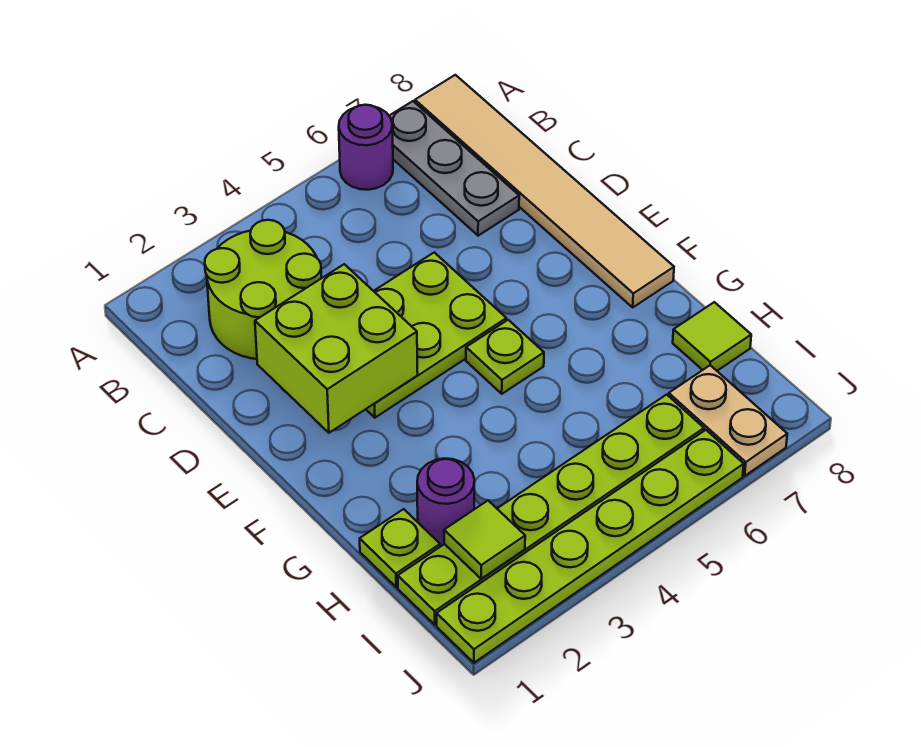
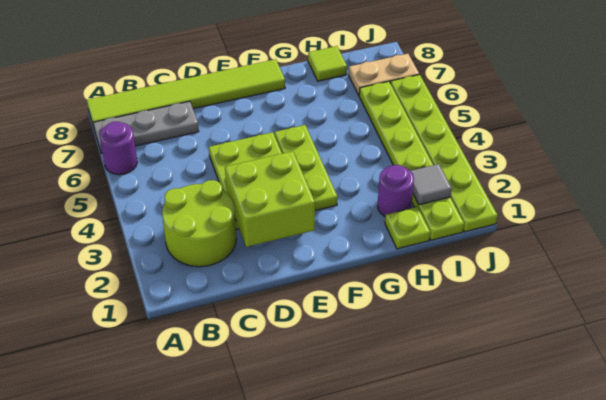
tan 1x6 tile [415,75,674,307] -> lime 1x6 tile [87,59,285,127]
lime 1x1 plate [466,320,544,394] -> lime 1x3 plate [275,125,338,211]
lime 1x1 tile [444,501,525,579] -> grey 1x1 tile [411,164,452,205]

